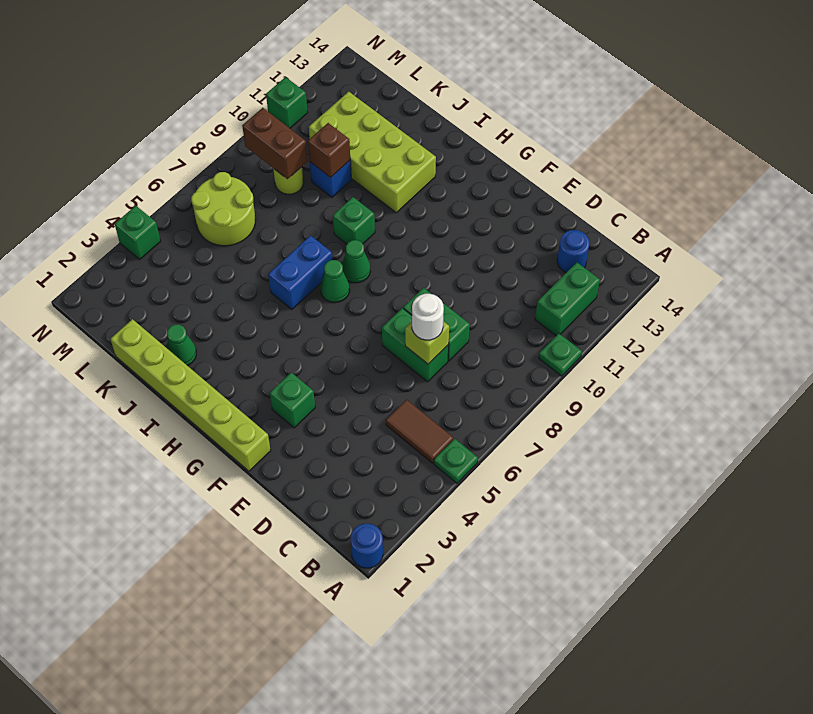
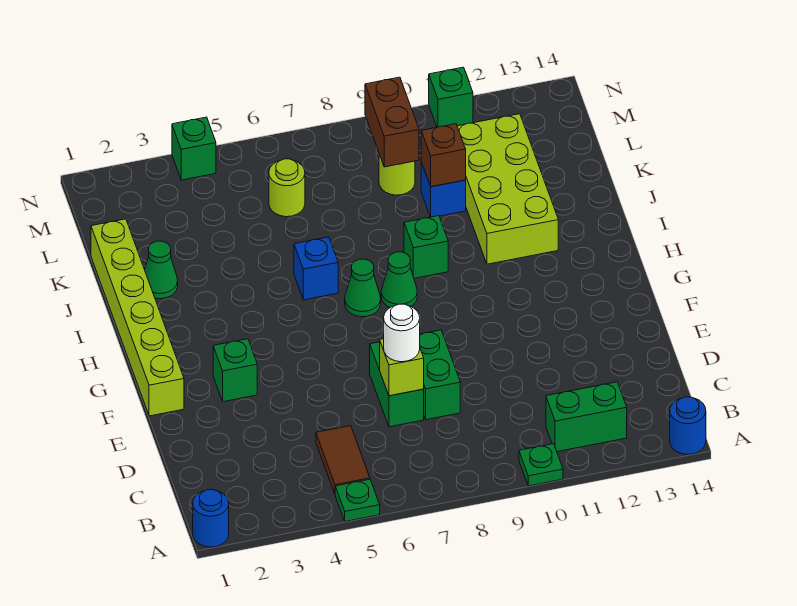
blue 1x1 round brick [557,230,590,272] -> blue 1x1 round brick moved to [670,397,706,454]
blue 1x2 brick [268,236,333,309] -> blue 1x1 brick [294,237,338,300]
lime 2x2 round brick [191,172,256,246] -> lime 1x1 round brick [269,159,305,217]

